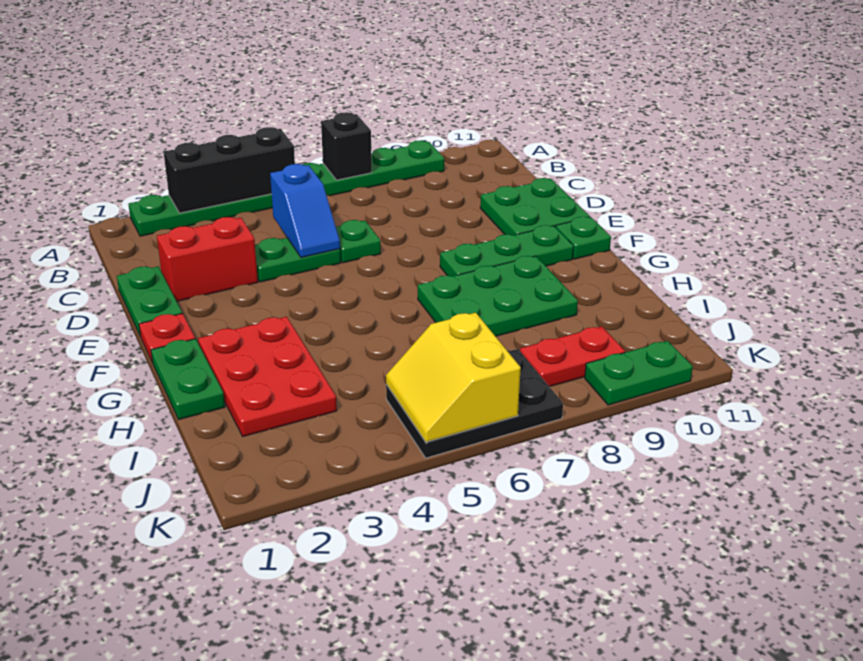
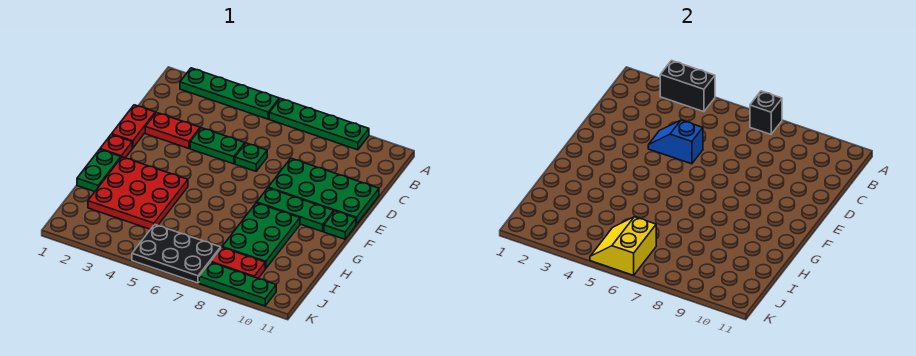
black 1x3 brick [164,127,295,213] -> black 1x2 brick [660,61,715,112]
blue 1x2 slope [270,164,340,258] -> blue 1x2 slope turned to [648,120,703,164]
green 1x2 plate [117,267,182,337] -> red 1x2 plate [112,105,155,148]
red 1x2 brick [157,217,258,301] -> red 1x2 plate [145,112,200,148]
green 2x2 plate [480,178,590,235] -> green 2x4 plate [268,158,379,224]
red 2x3 plate [198,317,337,436] -> red 3x3 plate [88,157,188,229]
green 2x3 plate [418,256,578,336] -> green 2x3 plate turned to [222,203,300,269]
green 1x2 plate [585,341,693,405] -> green 1x3 plate [199,262,276,306]

